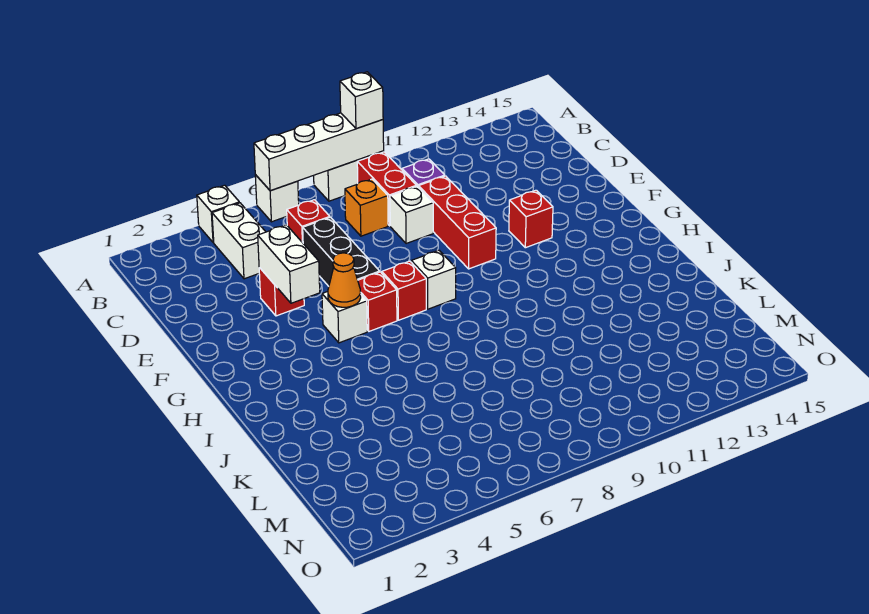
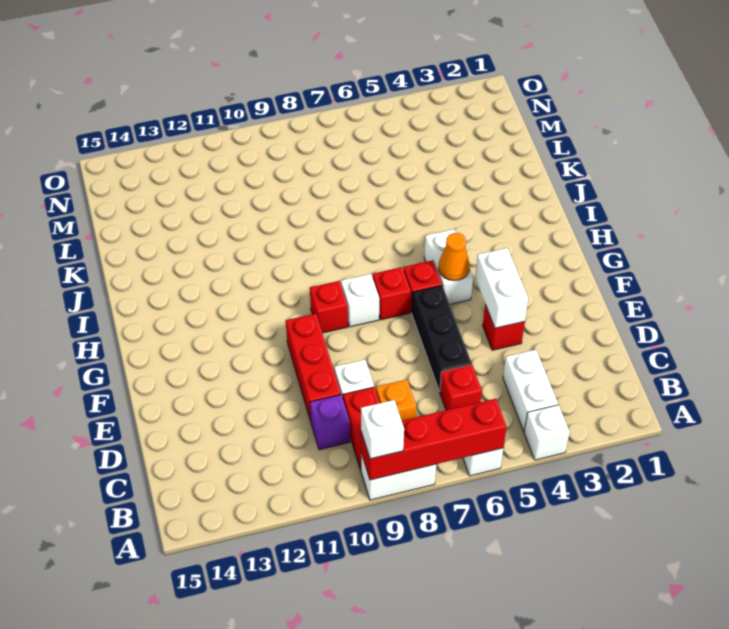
white 1x4 brick [254,113,384,191] -> red 1x4 brick [361,399,507,480]
red 1x1 brick [509,190,553,248] -> red 1x1 brick moved to [310,281,348,333]
white 1x1 brick [322,292,367,343] -> white 1x2 brick [424,229,473,304]

